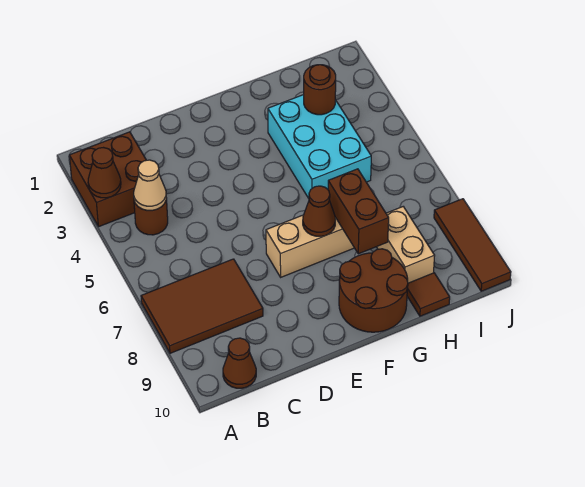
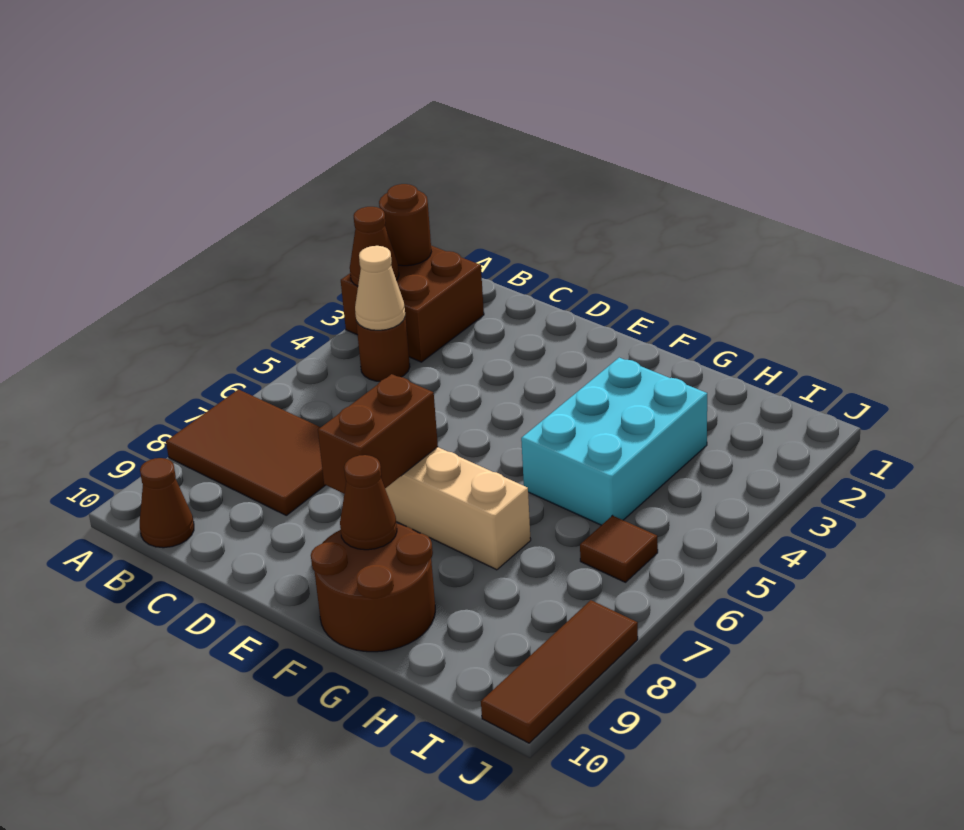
brown 1x1 cone [303,186,335,236] -> brown 1x1 cone moved to [340,455,397,550]
brown 1x2 brick [328,169,389,254] -> brown 1x2 brick moved to [318,374,438,493]
brown 1x1 round brick [304,65,336,115] -> brown 1x1 round brick moved to [379,184,431,266]
tan 1x2 brick [377,207,435,283] -> none
brown 1x1 tile [407,273,450,316] -> brown 1x1 tile moved to [580,516,658,582]

